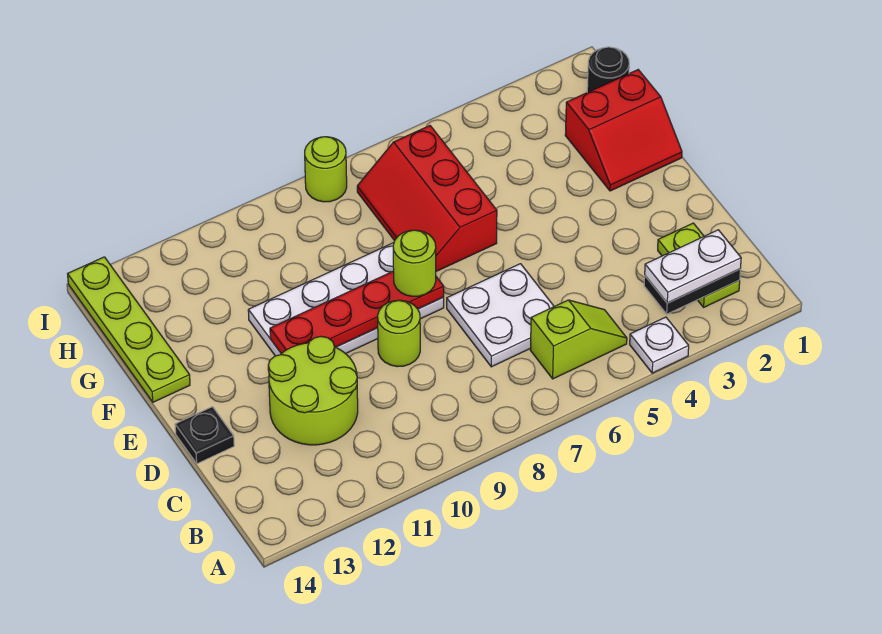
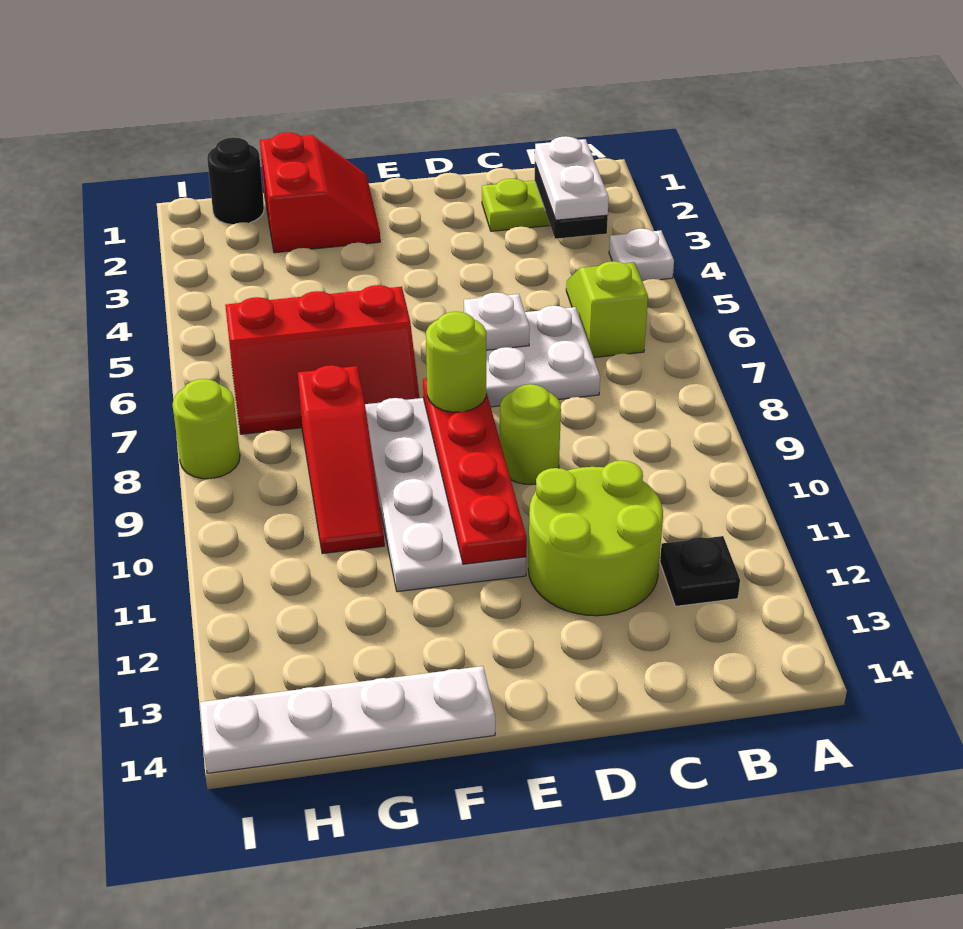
none -> white 1x1 plate [464,293,530,350]
black 1x1 plate [175,407,234,464] -> black 1x1 plate moved to [660,536,740,606]
lime 1x4 plate [68,257,190,402] -> white 1x4 plate [200,666,495,773]
none -> red 1x3 slope [298,365,384,554]

